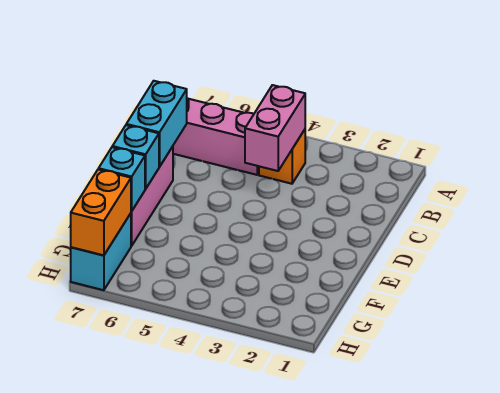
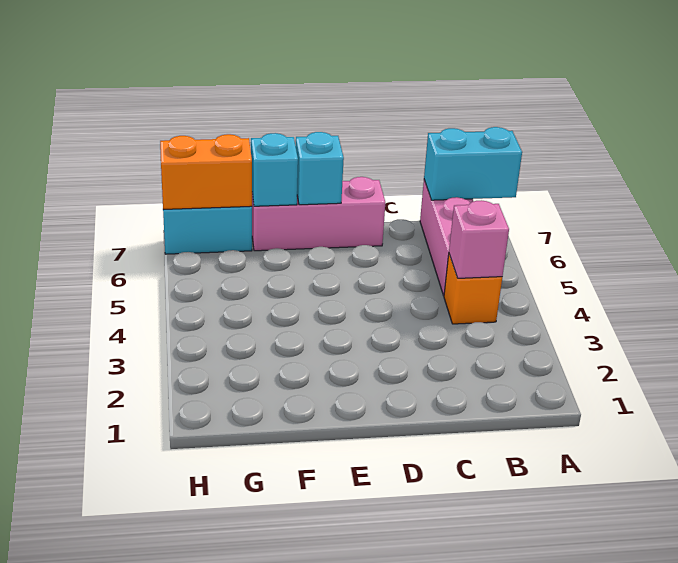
pink 1x2 brick [245,85,305,171] -> pink 1x1 brick [449,200,509,278]
cyan 1x2 brick [126,81,187,167] -> cyan 1x2 brick moved to [424,127,522,200]

